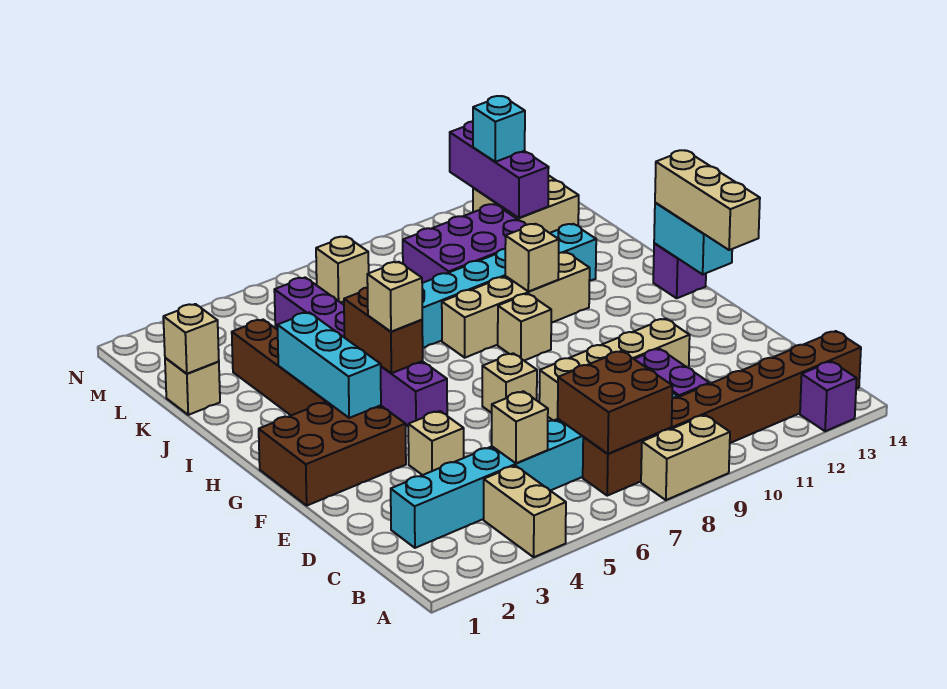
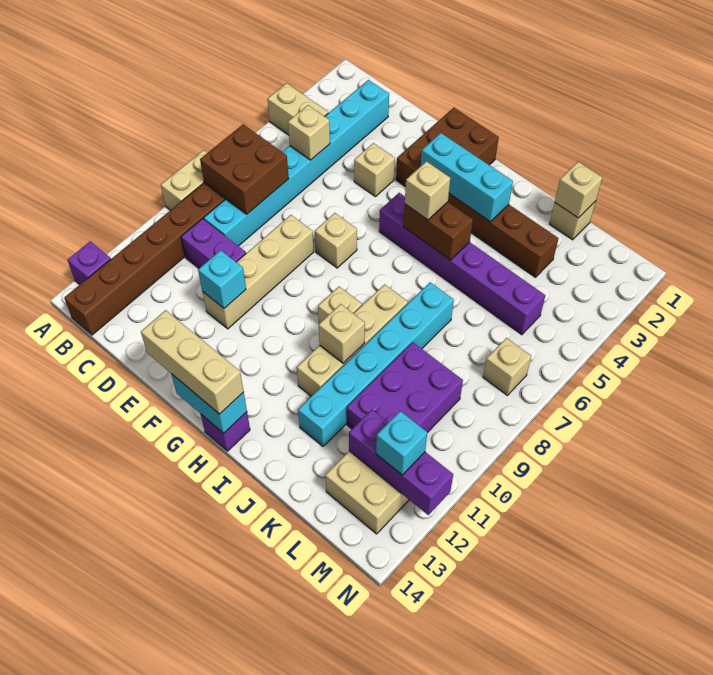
none -> cyan 1x1 brick [198,250,246,308]

